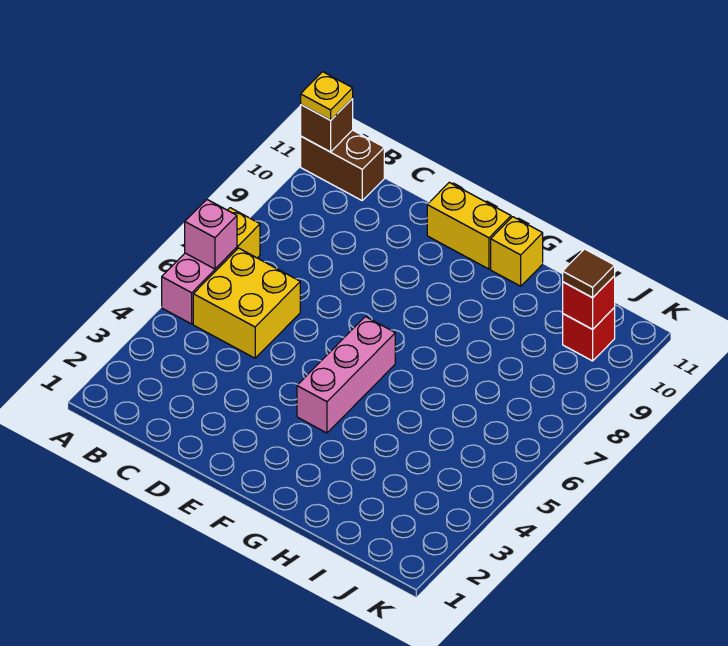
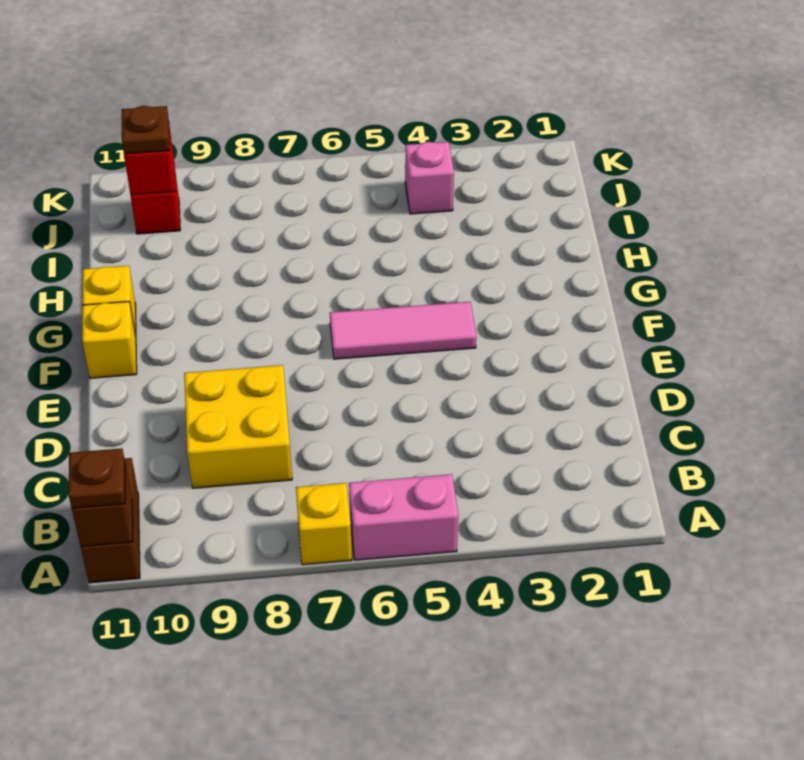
pink 1x1 brick [185,200,237,269] -> pink 1x1 brick moved to [405,142,454,214]
yellow 1x1 plate [301,72,353,120] -> brown 1x1 plate [69,448,125,508]
yellow 2x2 brick [193,248,300,358] -> yellow 2x2 brick moved to [184,365,292,488]
yellow 1x2 brick [427,182,511,269] -> yellow 1x1 brick [82,302,137,378]
pink 1x3 brick [297,317,395,433] -> pink 1x3 tile [330,302,476,359]
brown 1x1 tile [563,249,615,298] -> brown 1x1 plate [122,106,170,154]

